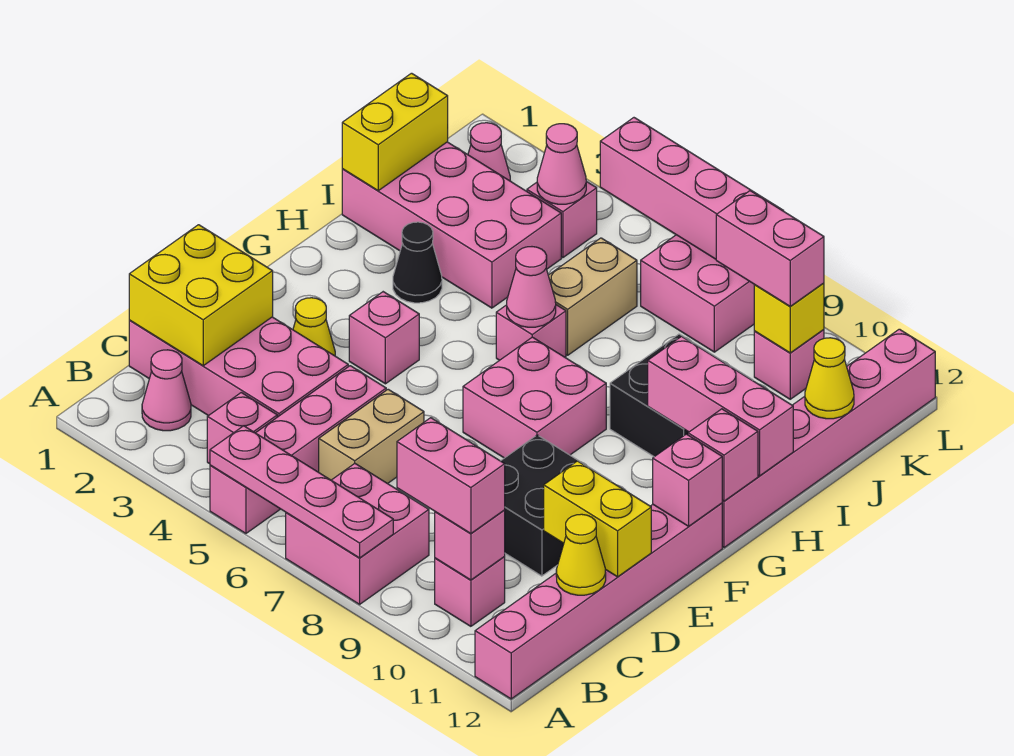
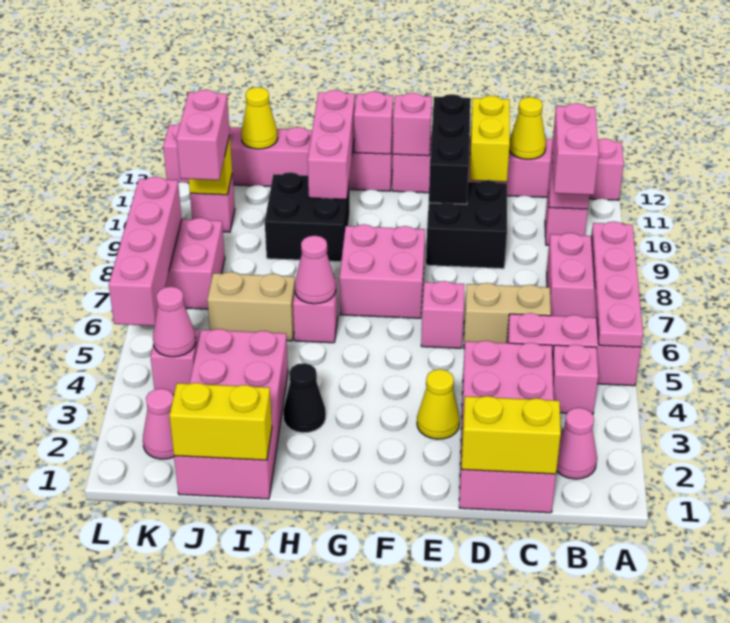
pink 1x4 brick [210,366,386,533] -> pink 1x3 brick [507,313,641,386]
yellow 2x2 brick [129,225,273,366] -> yellow 1x2 brick [461,396,561,474]
none -> black 1x3 brick [429,94,471,204]
pink 1x1 brick [349,292,419,384] -> pink 1x1 brick moved to [421,281,464,348]

